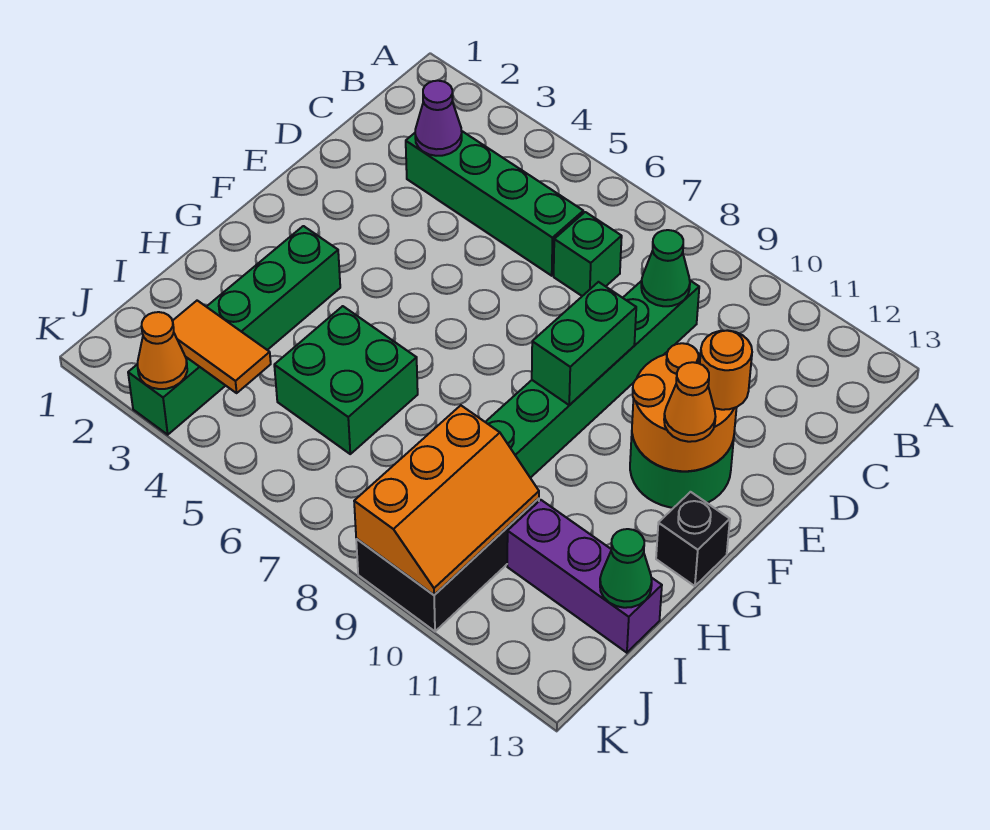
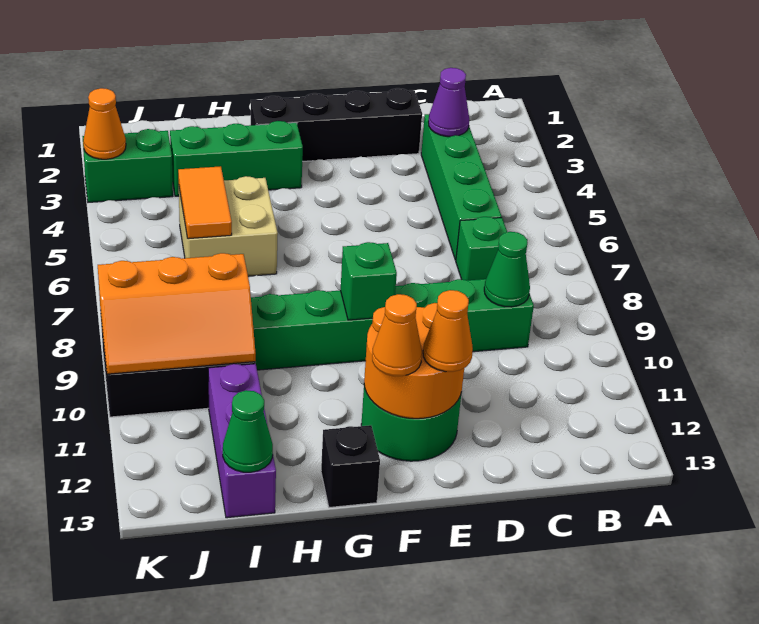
none -> black 1x4 brick [251,88,422,161]
green 1x2 brick [532,282,636,405] -> green 1x1 brick [341,242,397,320]
orange 1x1 round brick [700,330,752,410] -> orange 1x1 cone [423,290,473,372]
green 2x2 brick [274,306,418,454] -> tan 2x2 brick [179,176,278,276]
orange 1x2 tile [173,301,271,393] -> orange 1x2 tile moved to [178,166,232,239]

